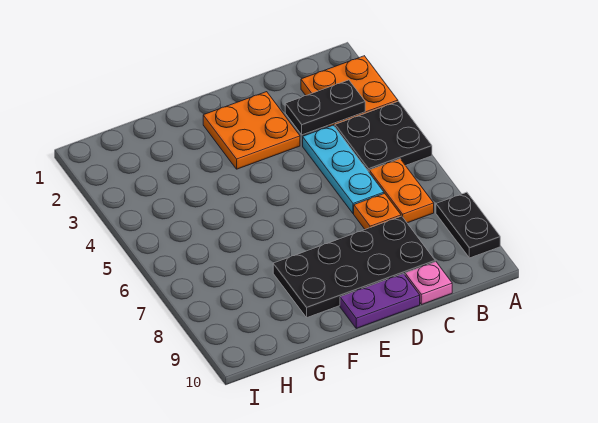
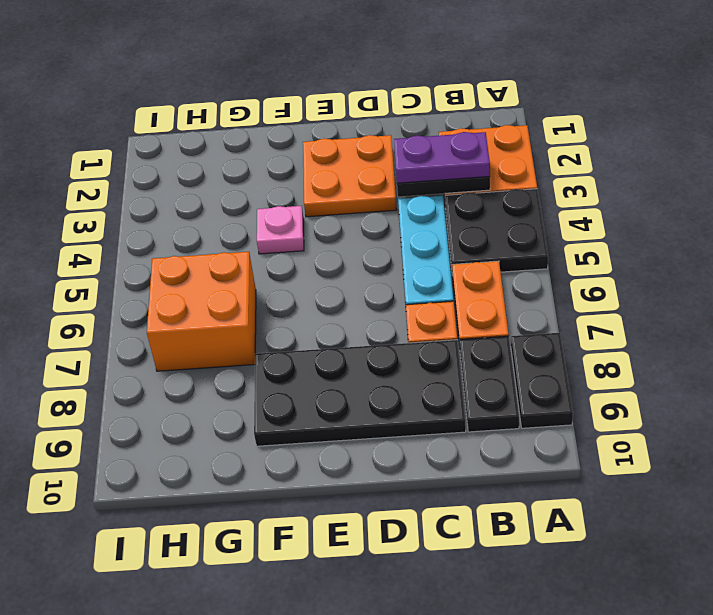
none -> black 1x2 plate [460,336,519,432]
pink 1x1 plate [405,262,452,305] -> pink 1x1 plate moved to [257,206,304,254]
purple 1x2 plate [340,274,420,328] -> purple 1x2 plate moved to [394,132,490,183]
none -> orange 2x2 brick [147,252,256,371]

